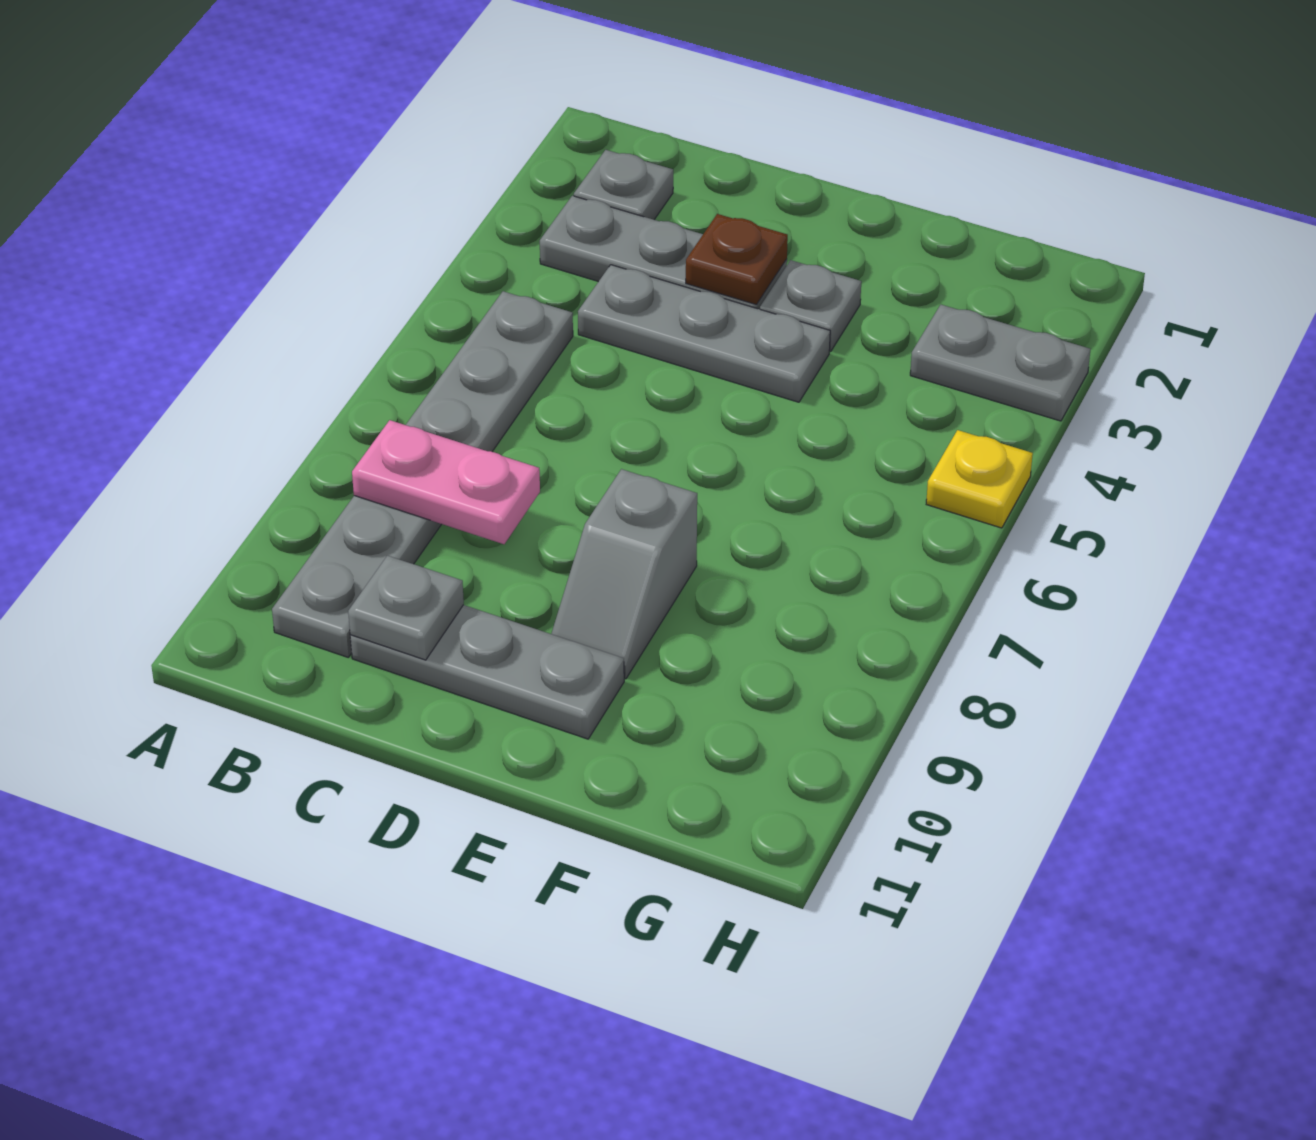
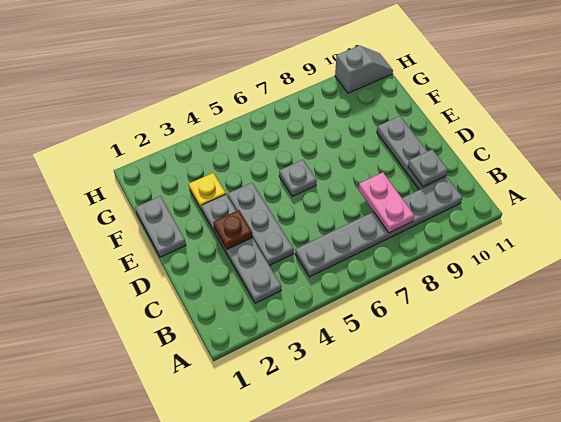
grey 1x1 plate [574,150,673,220] -> grey 1x1 plate moved to [279,160,317,196]
grey 1x2 slope [551,469,697,679] -> grey 1x2 slope moved to [335,45,393,93]
grey 1x2 plate [910,305,1090,421] -> grey 1x2 plate moved to [135,196,186,257]
yellow 1x1 plate [926,430,1033,528] -> yellow 1x1 plate moved to [189,173,226,210]

